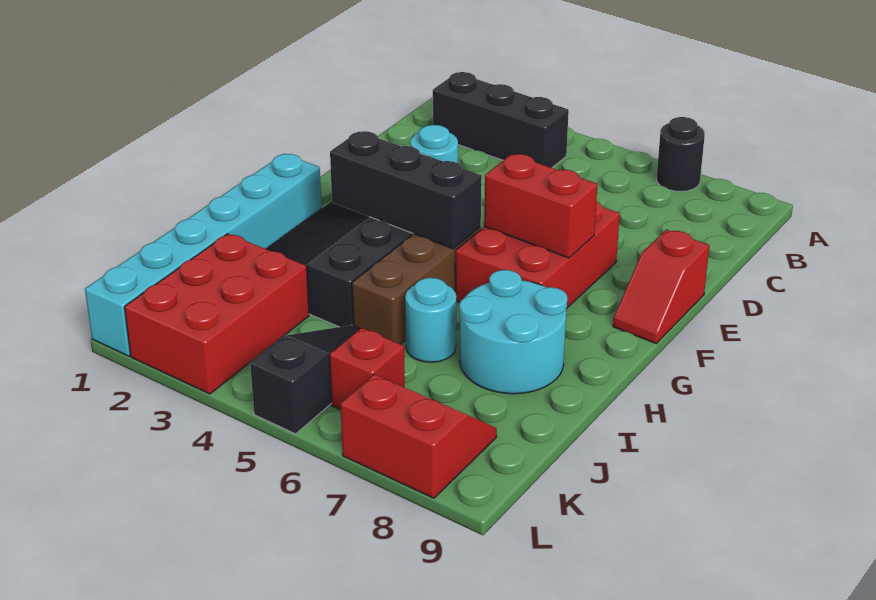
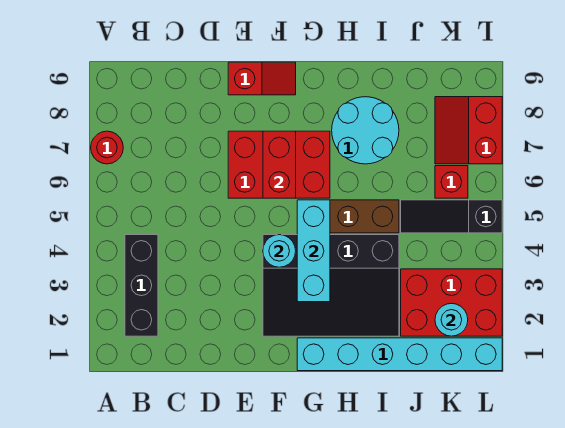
black 1x1 round brick [656,117,705,192] -> red 1x1 round brick [91,131,123,164]
black 1x3 brick [330,131,482,249] -> cyan 1x3 brick [297,200,330,302]
cyan 1x1 round brick [405,278,456,362] -> cyan 1x1 round brick moved to [435,303,468,336]

